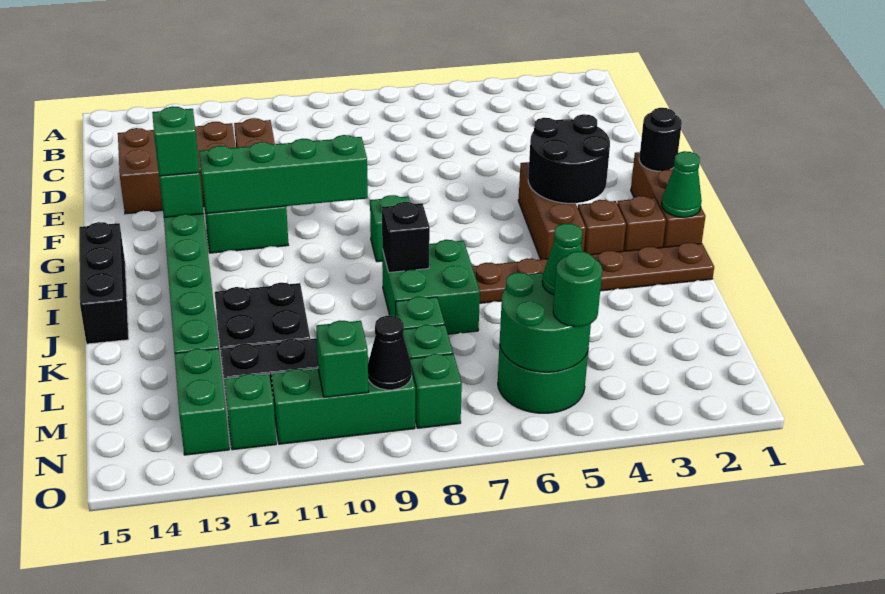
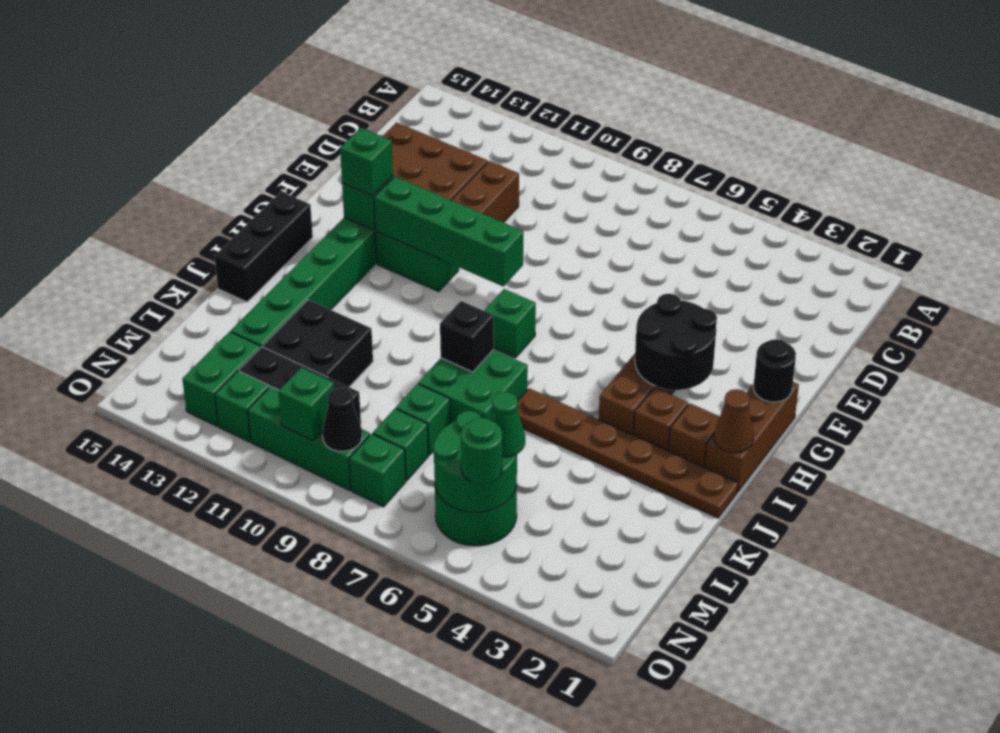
green 1x1 cone [662,151,702,217] -> brown 1x1 cone [714,389,754,453]

